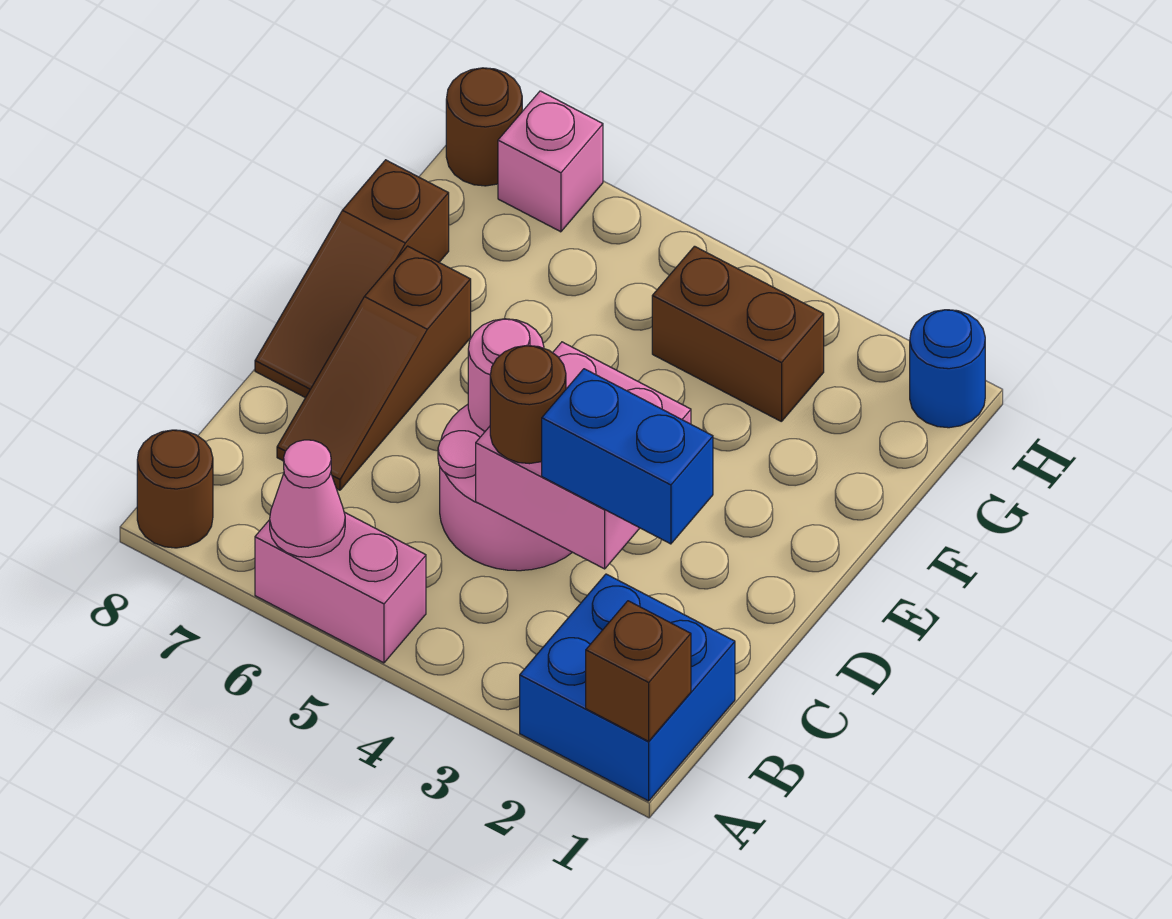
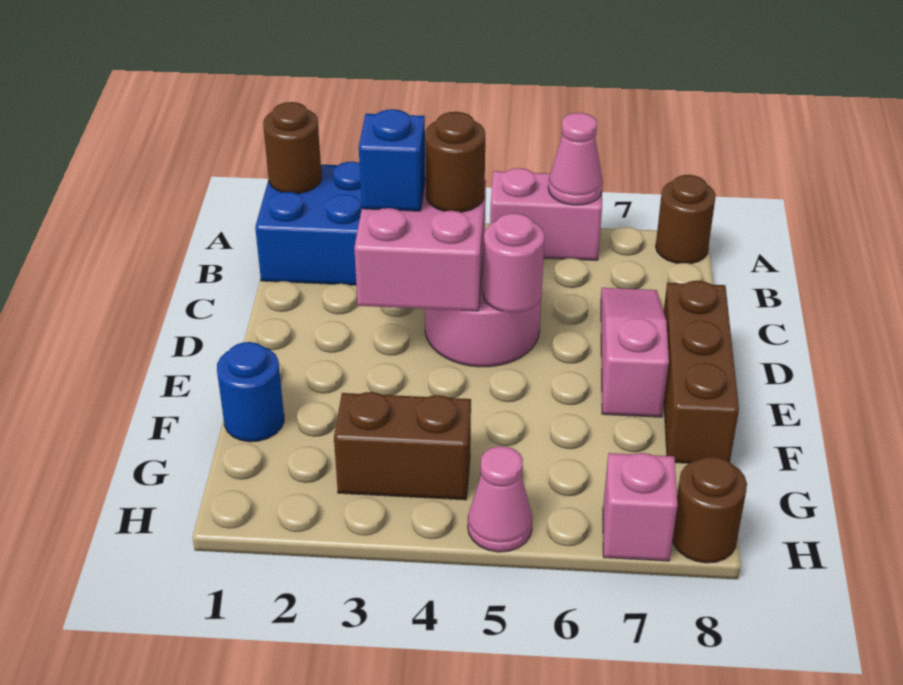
brown 1x1 brick [586,601,691,741] -> brown 1x1 round brick [263,102,322,193]
blue 1x2 brick [542,369,713,544] -> blue 1x1 brick [359,109,425,211]
brown 1x3 slope [277,246,471,490] -> pink 1x3 slope [601,288,669,417]
brown 1x3 slope [255,160,449,398] -> brown 1x3 brick [664,281,739,463]
blue 1x1 round brick [910,310,985,428] -> blue 1x1 round brick moved to [217,342,284,442]
none -> pink 1x1 cone [468,446,532,552]

